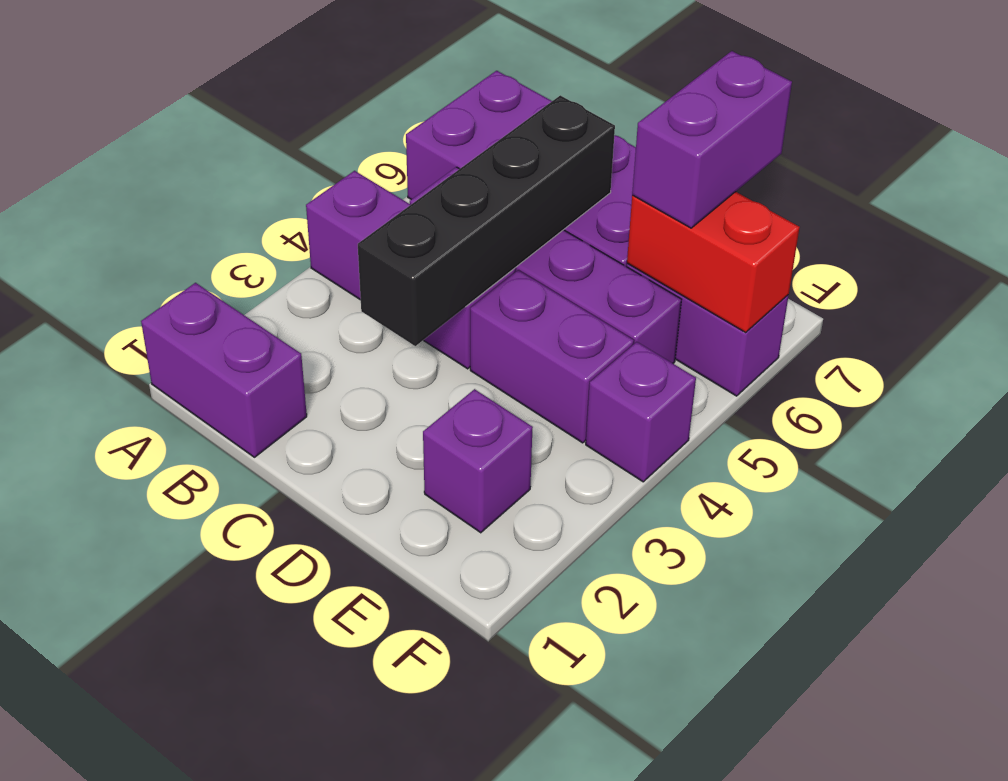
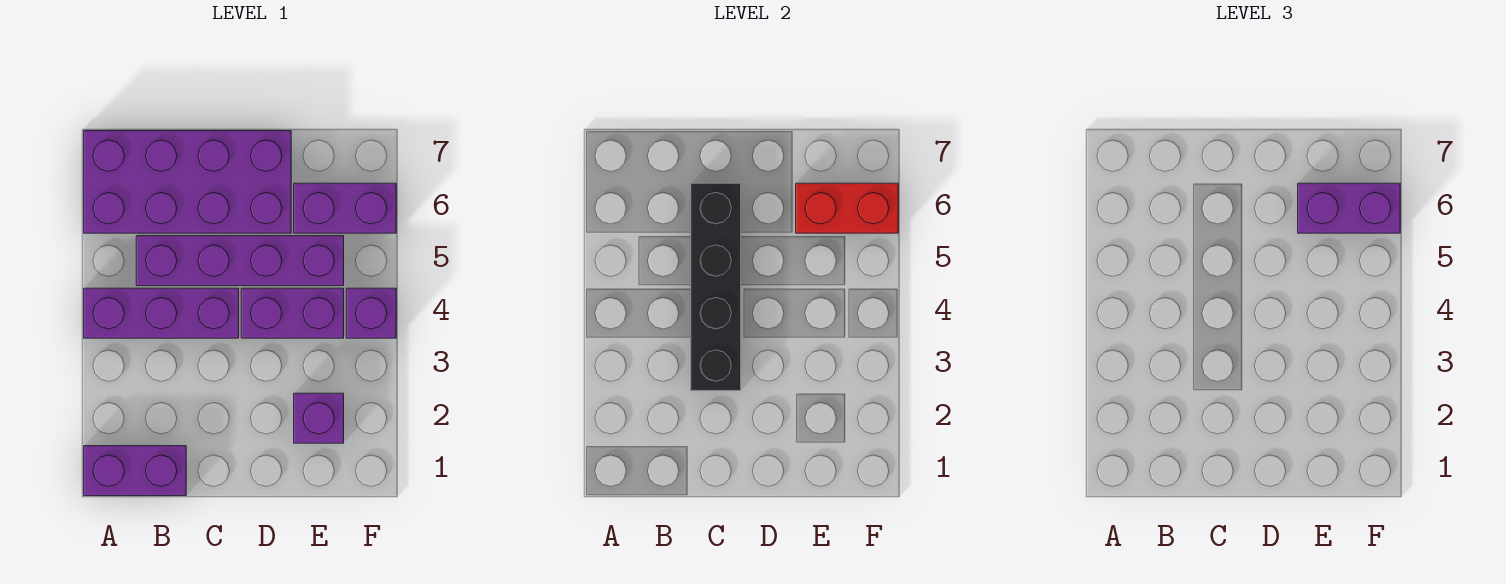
purple 1x2 brick [632,51,792,228] -> purple 1x2 brick turned to [1298,183,1400,233]

